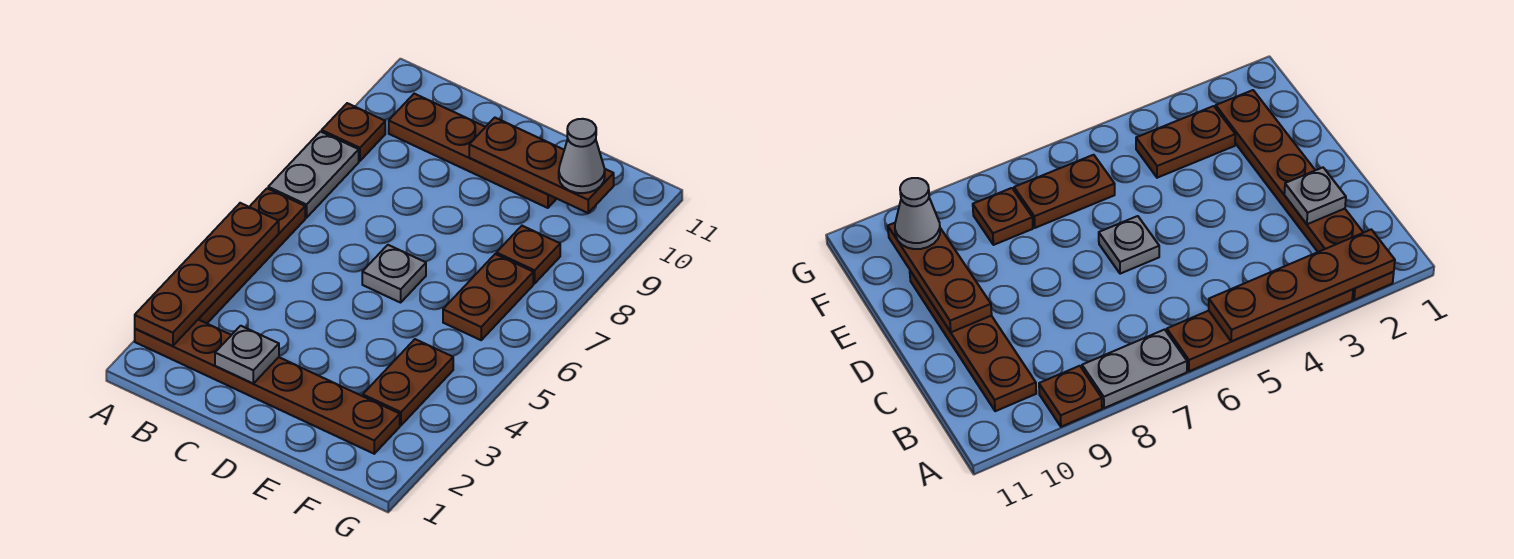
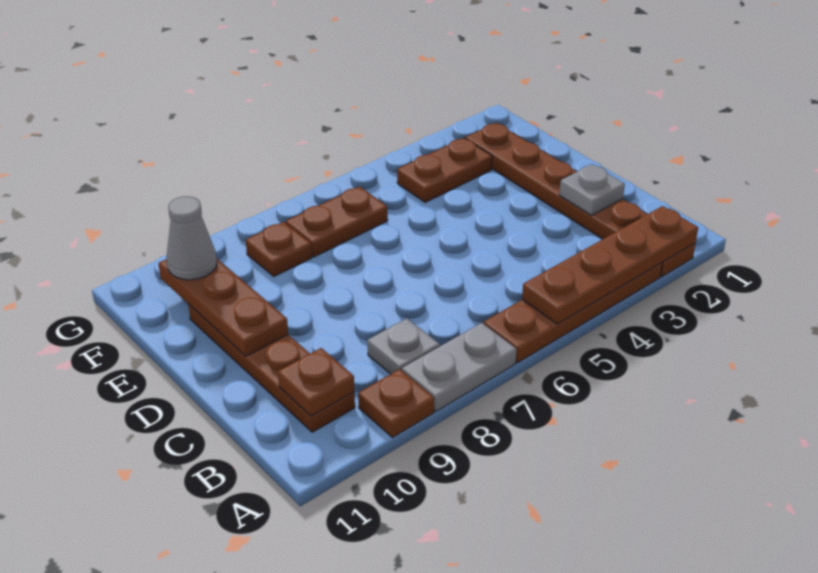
none -> brown 1x1 plate [278,348,354,416]
grey 1x1 plate [362,245,426,303] -> grey 1x1 plate moved to [367,318,440,374]

